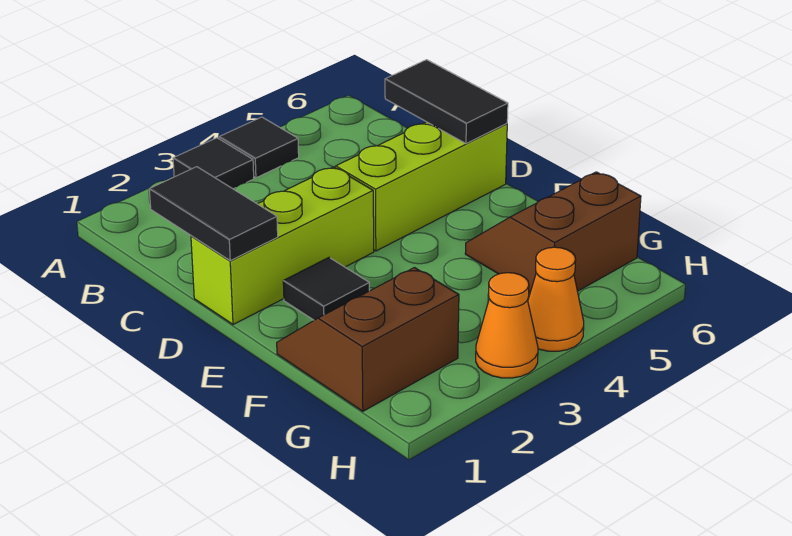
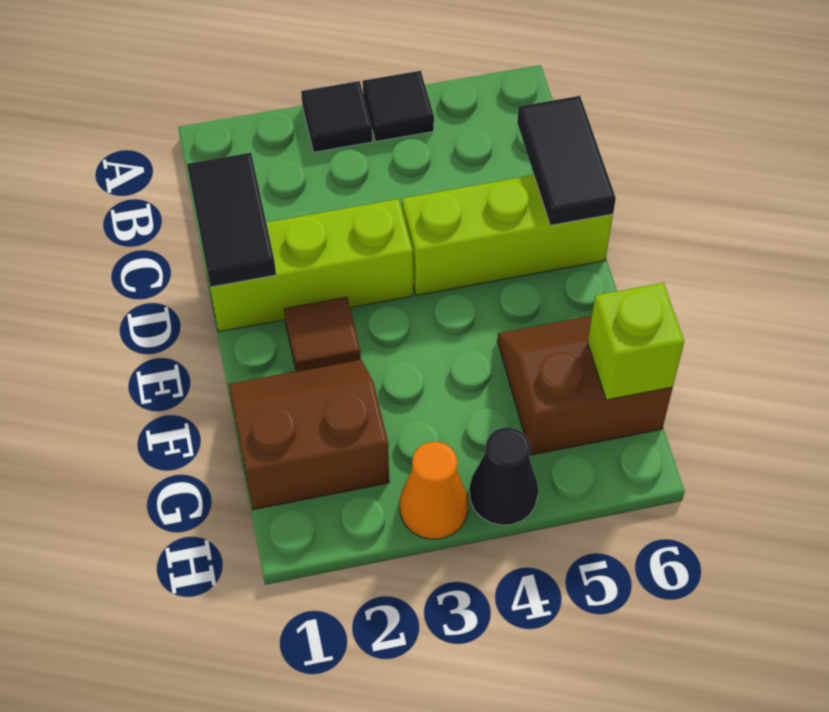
black 1x1 tile [283,258,369,320] -> brown 1x1 tile [284,297,361,371]
none -> lime 1x1 brick [588,283,684,400]
orange 1x1 cone [528,247,584,351] -> black 1x1 cone [470,428,538,525]

